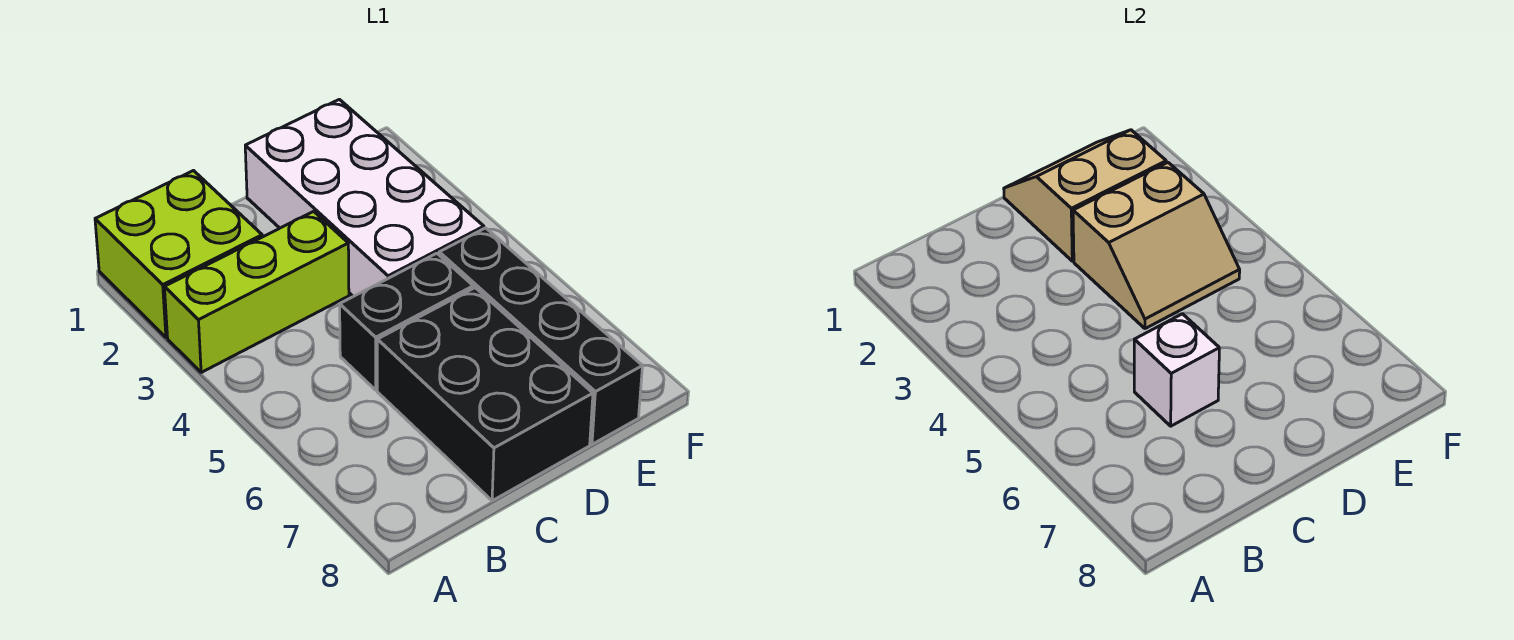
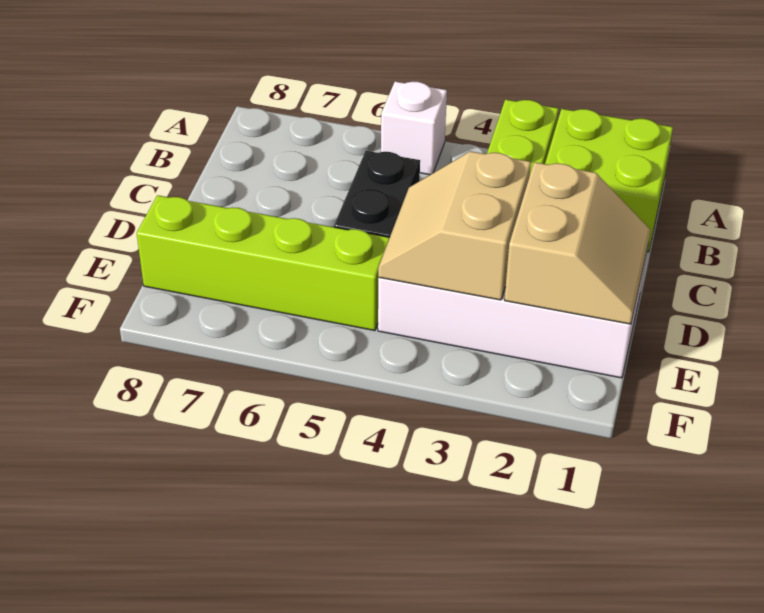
black 2x3 brick [377,288,593,501] -> none
white 1x1 brick [1134,314,1219,426] -> white 1x1 brick moved to [381,82,447,175]
black 1x4 brick [439,228,642,444] -> lime 1x4 brick [137,195,390,331]

